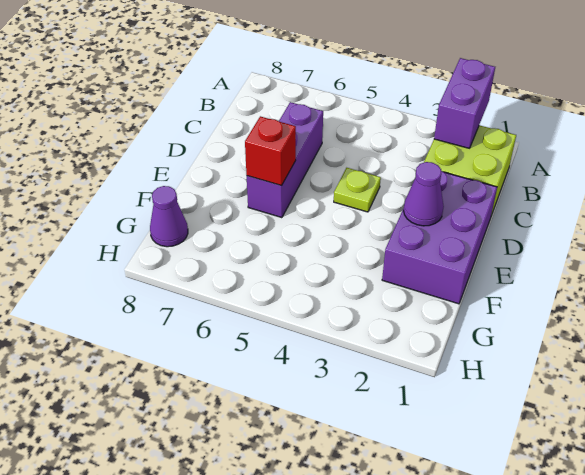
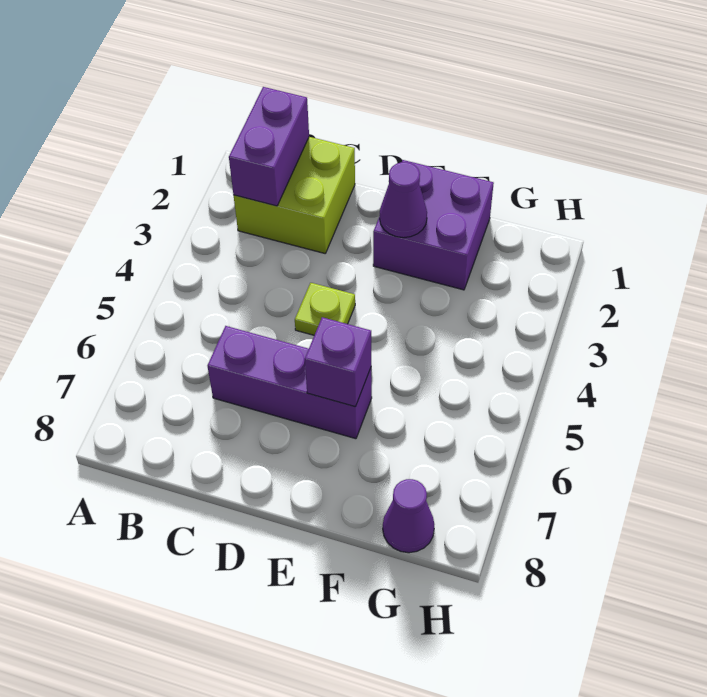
purple 1x2 brick [434,58,495,148] -> purple 1x2 brick turned to [229,87,309,206]
purple 2x3 brick [382,171,497,304] -> purple 2x2 brick [373,160,494,290]
red 1x1 brick [245,116,296,186] -> purple 1x1 brick [305,317,371,407]

